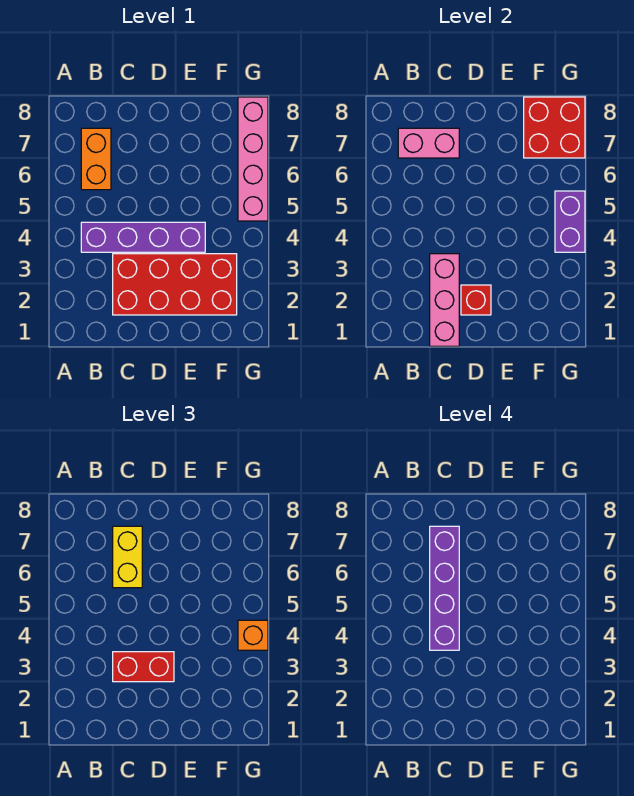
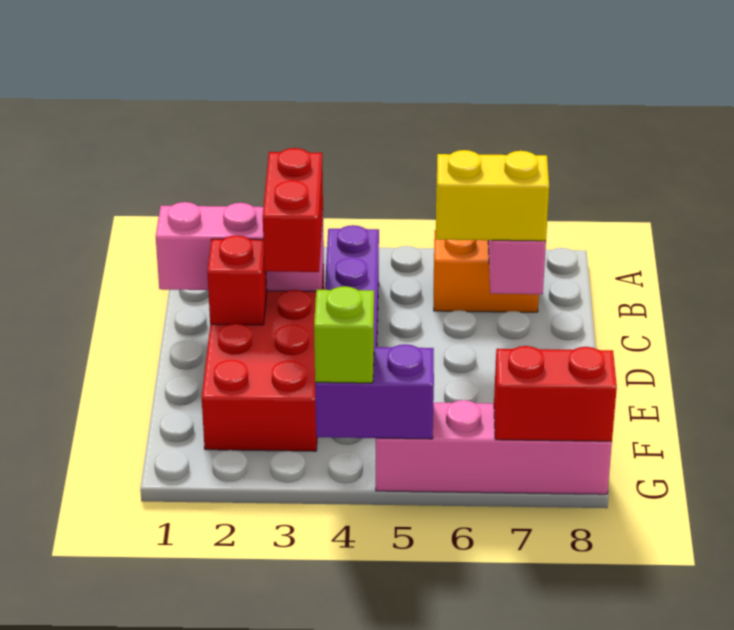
purple 1x4 brick [430,526,459,650] -> none
red 2x2 brick [524,97,585,158] -> red 1x2 brick [494,346,617,441]
orange 1x1 brick [238,620,268,650] -> lime 1x1 brick [314,286,374,383]

